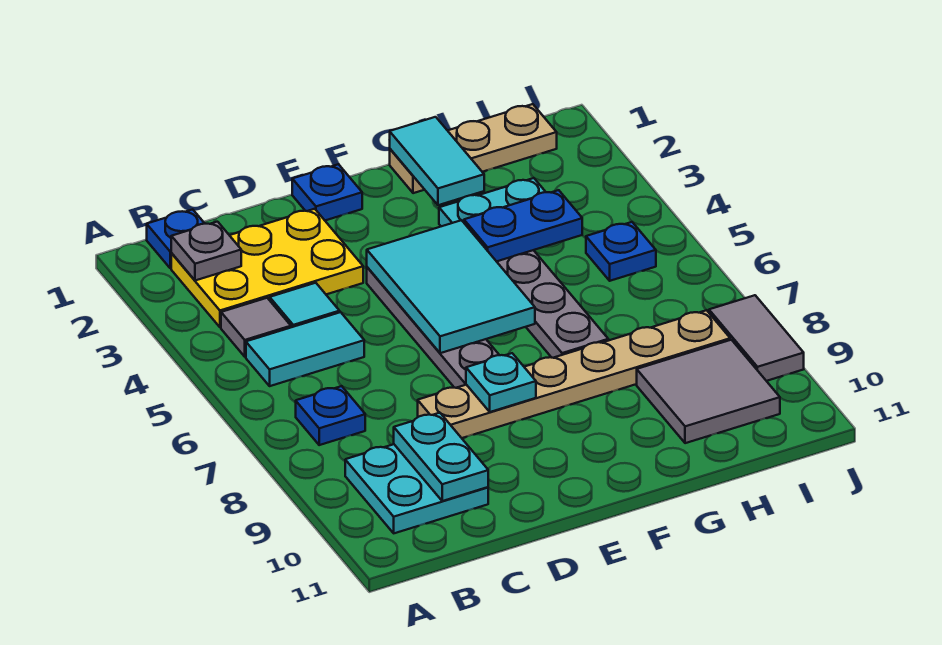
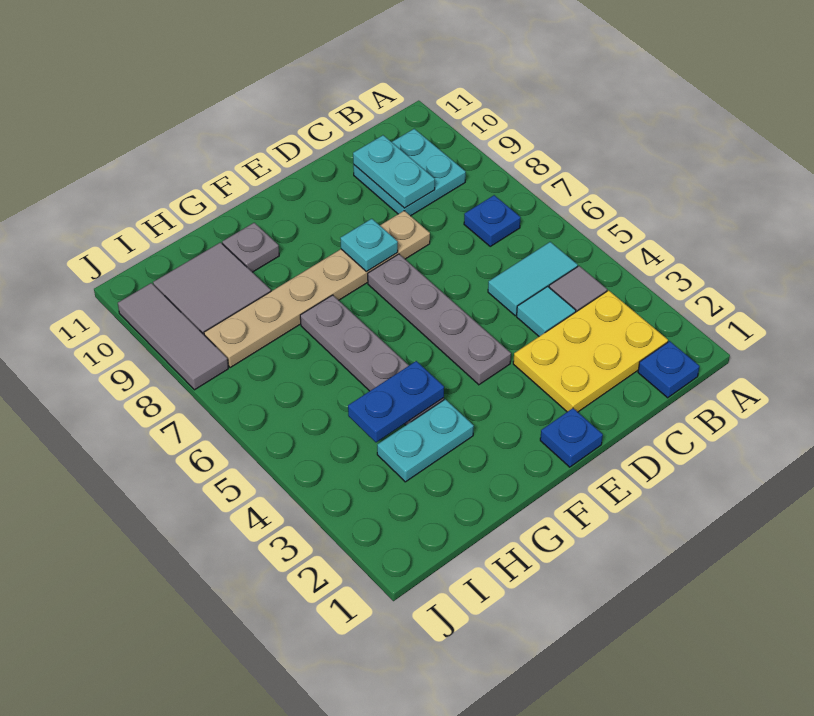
grey 1x1 plate [171,222,241,281] -> grey 1x1 plate moved to [222,223,279,272]
cyan 2x3 tile [367,220,535,353] -> none
tan 1x3 plate [390,104,557,193] -> none
cyan 1x2 tile [390,117,484,205] -> none
blue 1x1 plate [586,222,656,281] -> none
grey 1x2 tile [709,295,804,381] -> grey 1x3 tile [118,283,228,390]

